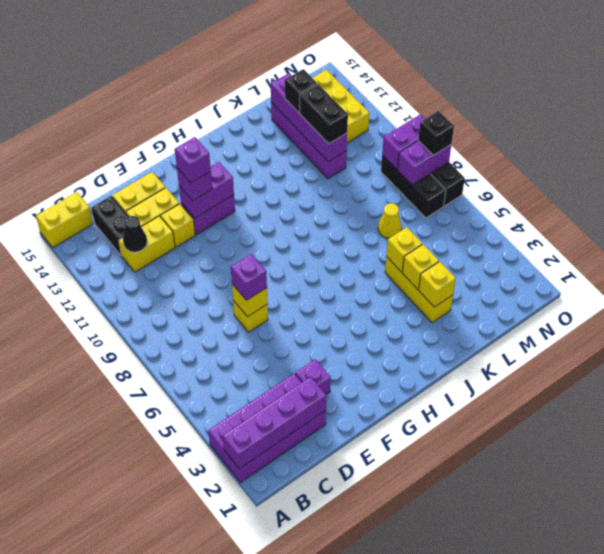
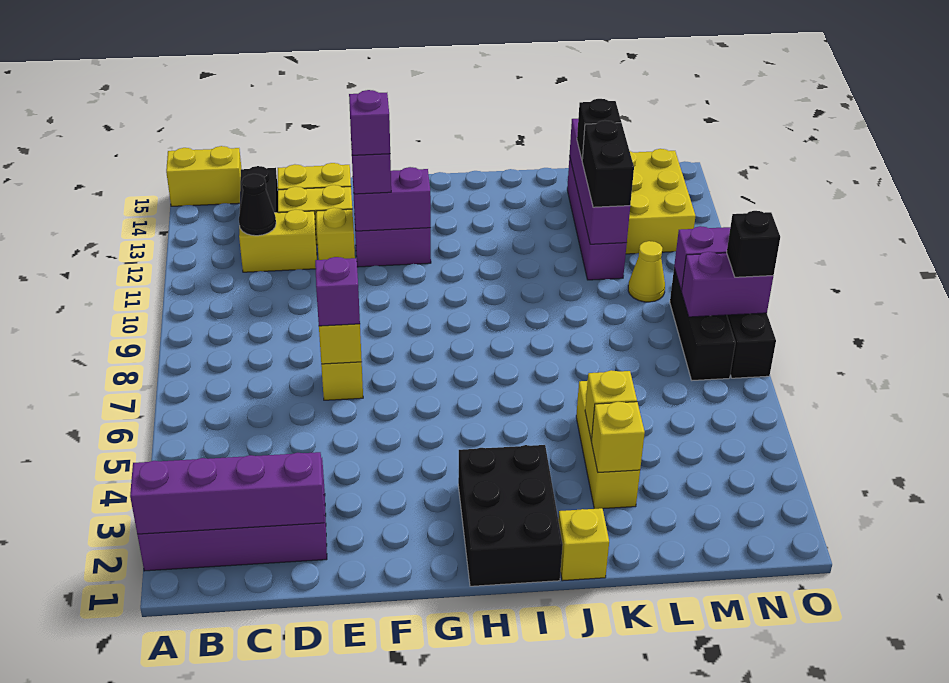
purple 1x1 brick [295,359,331,394] -> none
none -> black 2x3 brick [458,445,563,586]
yellow 1x1 brick [386,227,422,272] -> yellow 1x1 brick moved to [558,508,609,581]
yellow 1x1 cone [378,203,402,239] -> yellow 1x1 cone moved to [628,241,665,302]

